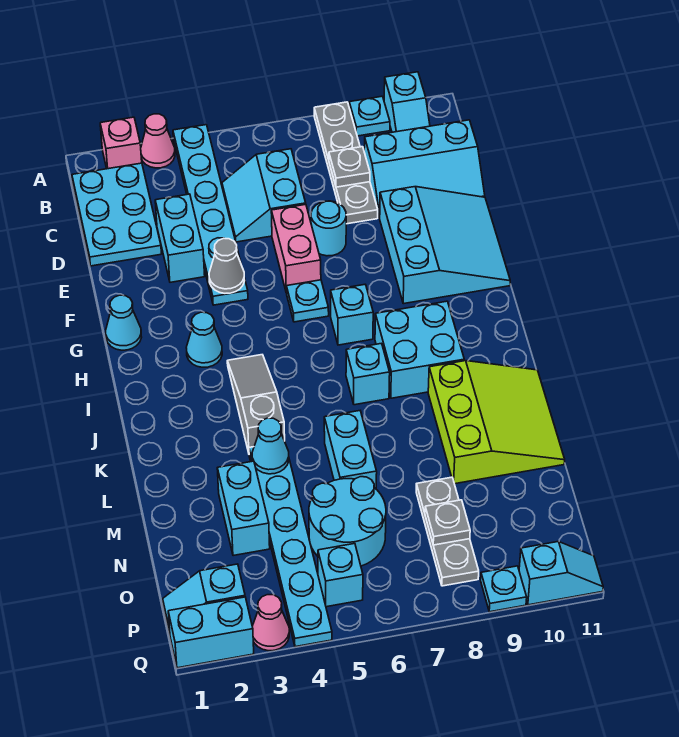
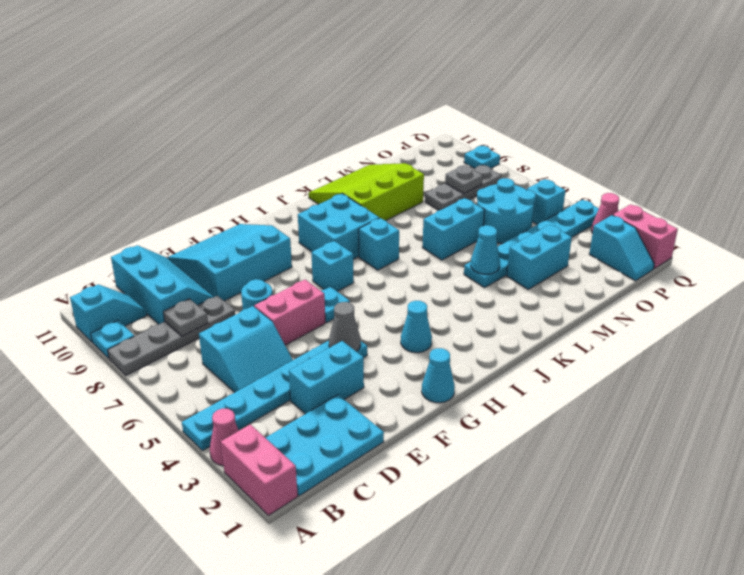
pink 1x1 brick [100,117,142,169] -> pink 1x2 brick [221,424,298,515]
grey 1x3 slope [227,355,285,453] -> none
cyan 1x2 brick [168,597,254,668] -> pink 1x2 brick [613,204,678,269]
cyan 1x2 slope [519,542,603,605] -> none

